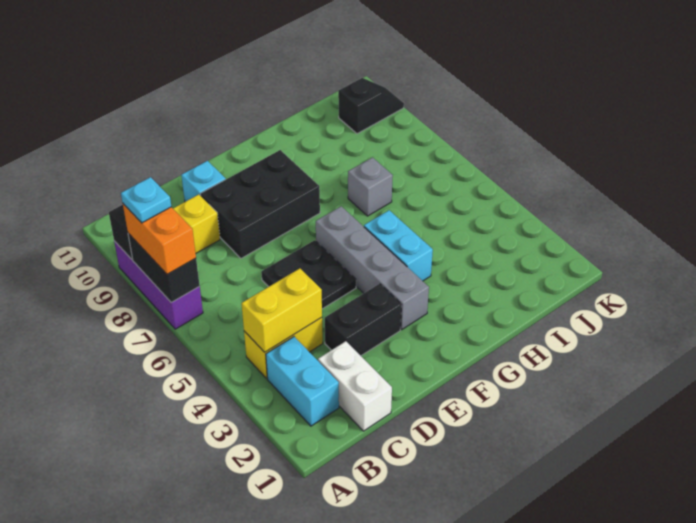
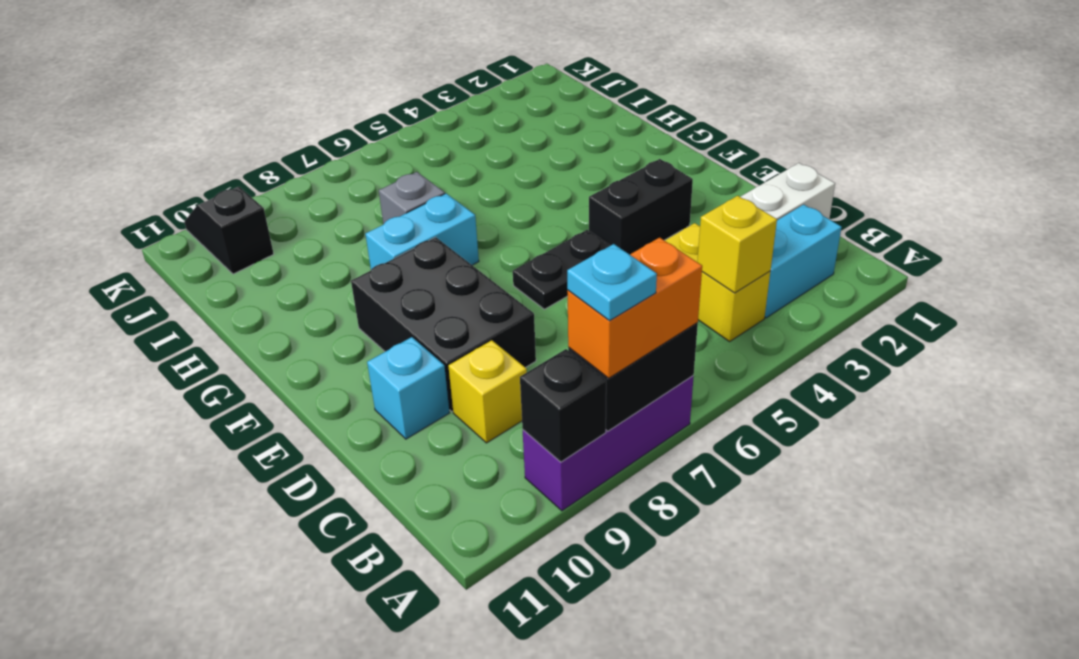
yellow 1x2 brick [241,268,322,352] -> yellow 1x1 brick [697,196,777,293]
black 1x2 brick [325,284,402,356] -> black 1x2 brick turned to [589,159,693,255]
black 2x2 plate [261,240,356,309] -> black 1x2 plate [513,230,610,309]
grey 1x4 brick [316,206,429,330] -> none
cyan 1x2 brick [364,210,433,281] -> cyan 1x2 brick moved to [366,194,479,269]

